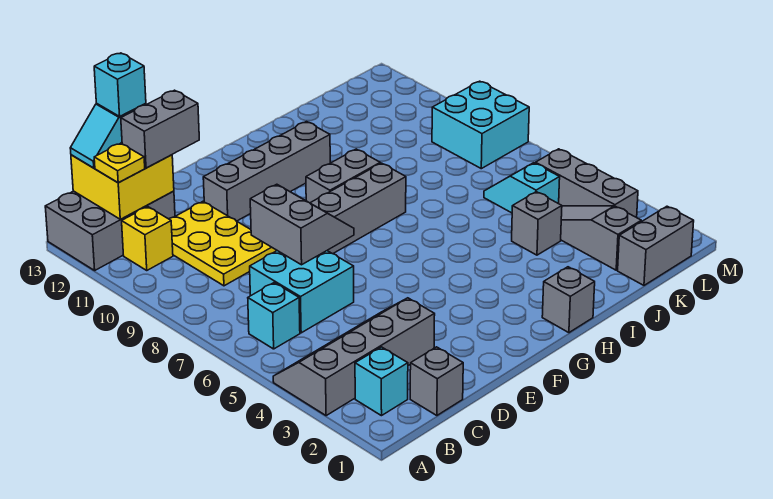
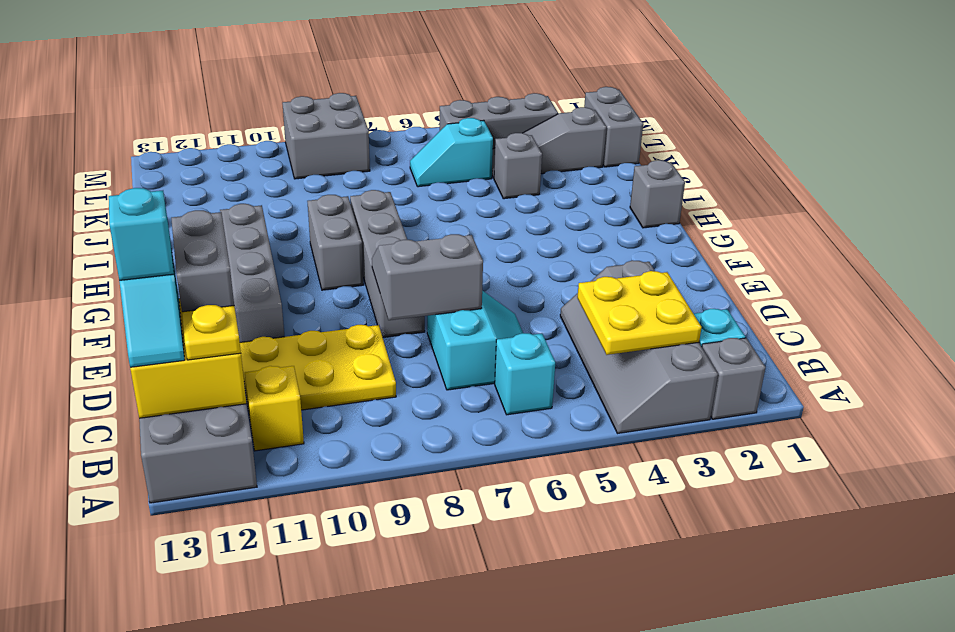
none -> yellow 2x2 plate [577,271,702,355]
grey 1x1 brick [410,347,463,416] -> grey 1x1 brick moved to [702,338,766,419]
cyan 2x2 brick [250,251,354,333] -> cyan 2x2 slope [427,291,523,390]
cyan 2x2 brick [432,81,529,169] -> grey 2x2 brick [282,93,370,179]

